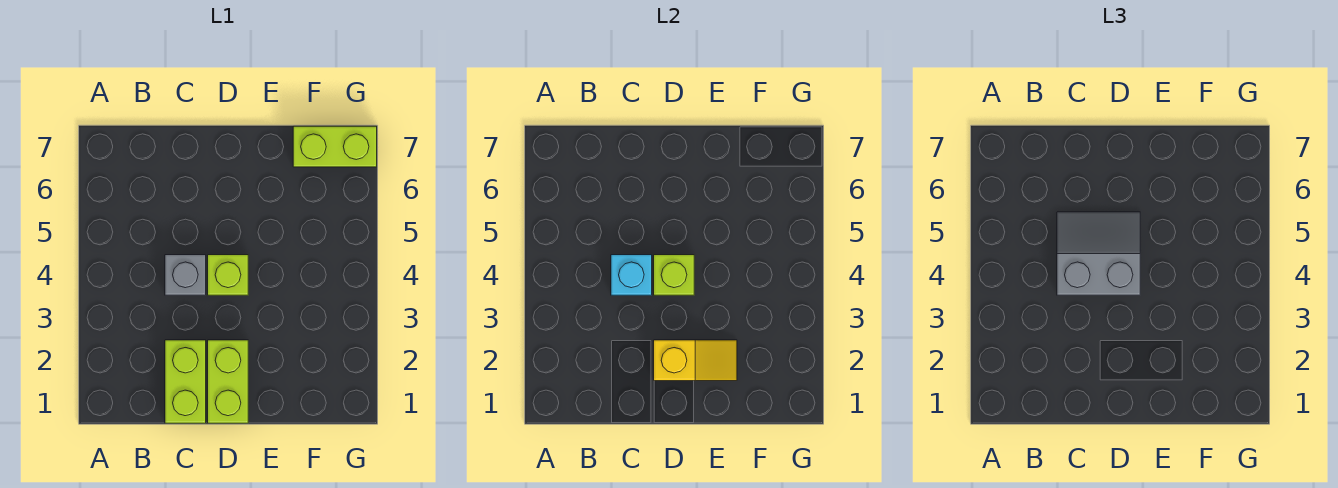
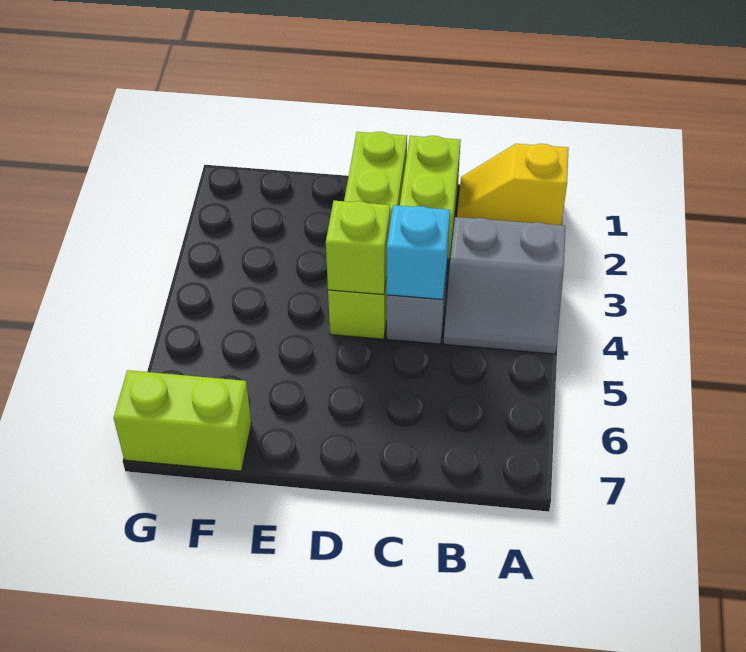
grey 2x2 slope [1057,212,1140,295] -> grey 2x2 slope moved to [444,217,566,354]
yellow 1x2 slope [654,340,737,381] -> yellow 1x2 slope moved to [457,144,569,225]

